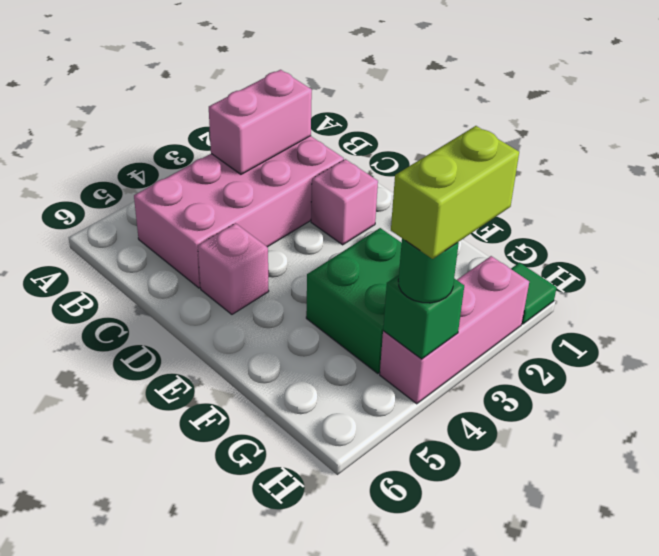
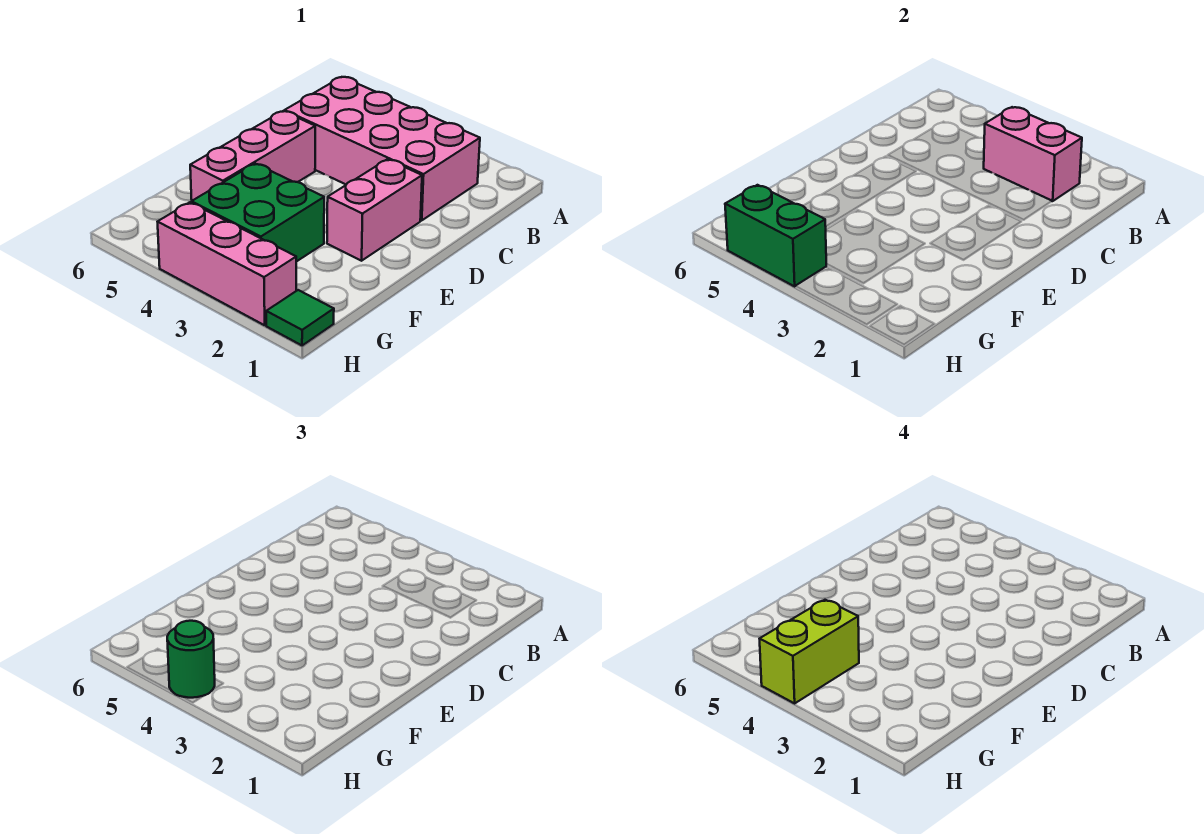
pink 1x1 brick [311,159,378,245] -> pink 1x2 brick [327,159,422,261]
pink 1x1 brick [198,223,269,314] -> pink 1x3 brick [190,111,315,201]
lime 1x2 brick [391,126,519,259] -> lime 1x2 brick turned to [760,600,859,703]
green 1x1 brick [383,275,464,359] -> green 1x2 brick [725,185,826,286]

